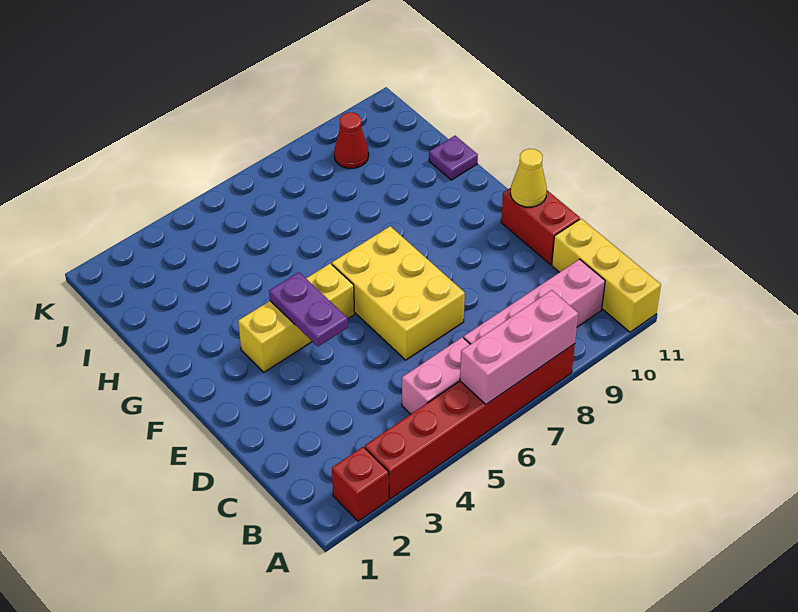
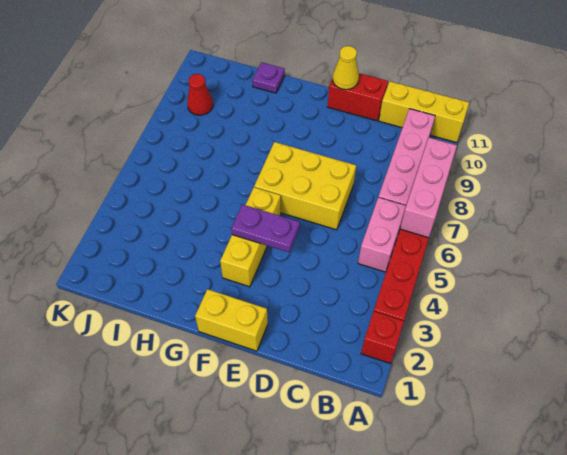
none -> yellow 1x2 brick [195,289,268,351]

